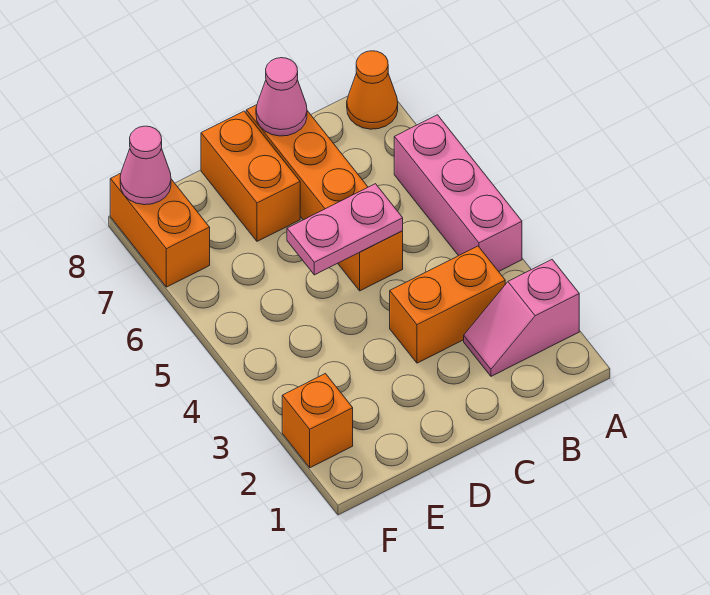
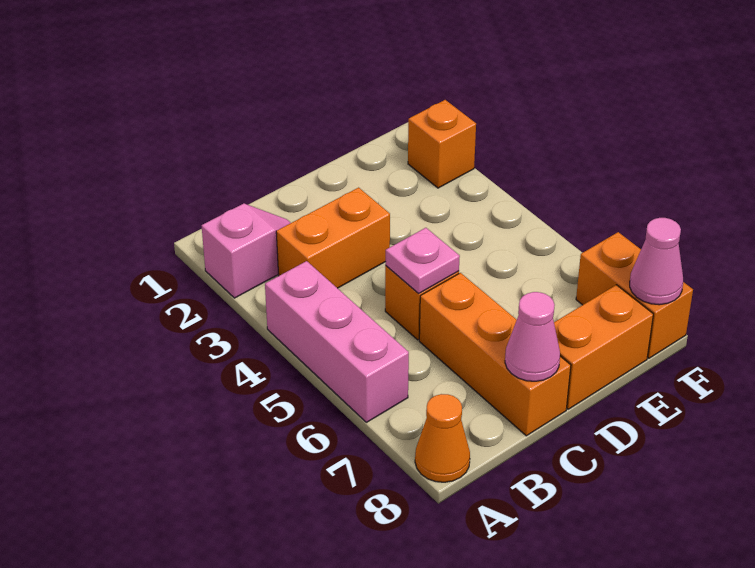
pink 1x2 plate [287,184,403,275] -> pink 1x1 plate [385,228,460,293]
orange 1x2 brick [201,111,300,241] -> orange 1x2 brick turned to [554,285,653,409]

